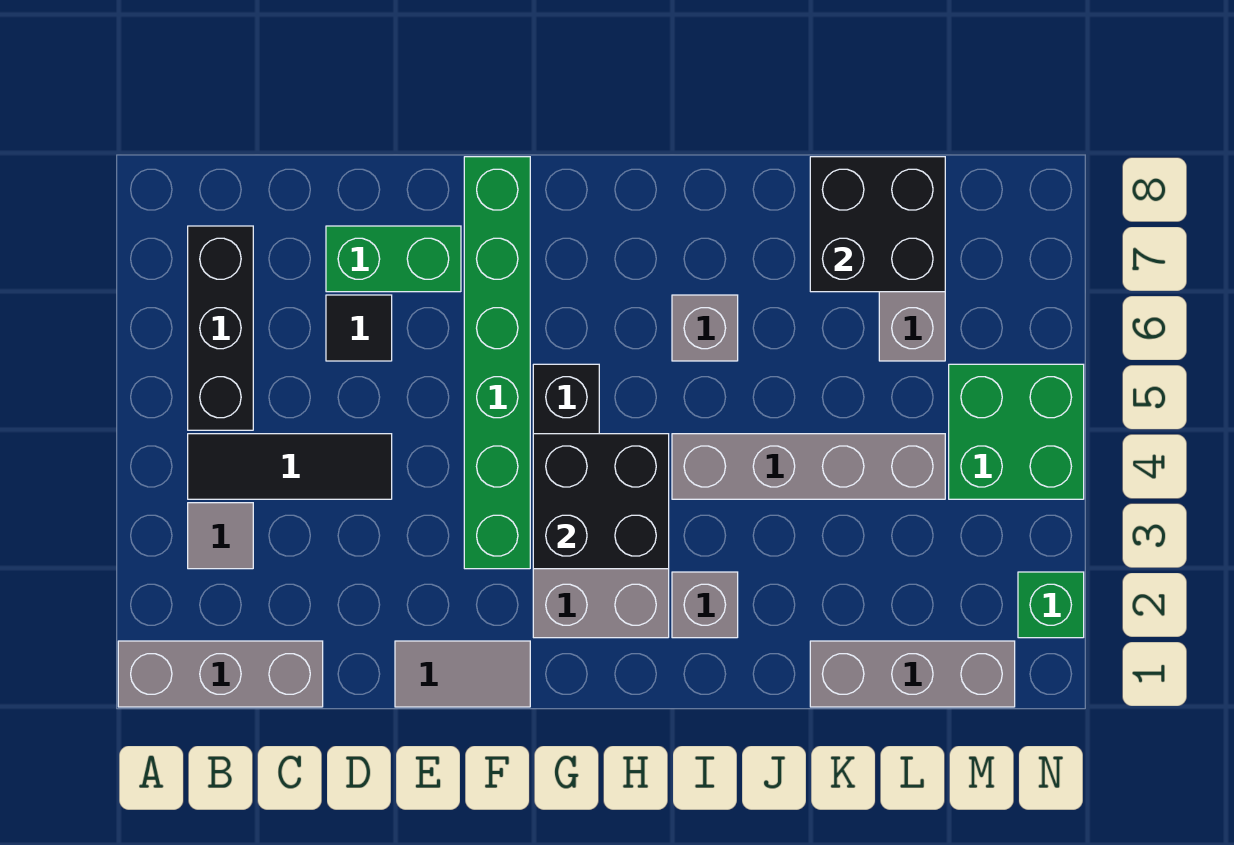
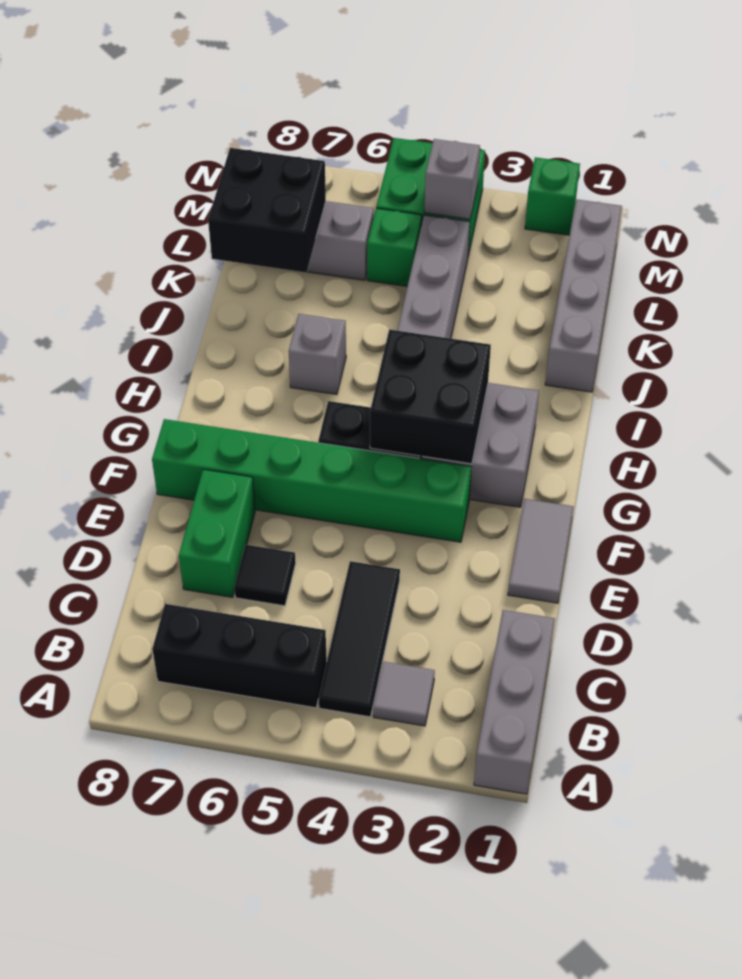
grey 1x1 brick [672,572,738,638] -> grey 1x1 brick moved to [424,139,480,219]
grey 1x3 brick [810,641,1015,707] -> grey 1x4 brick [545,199,622,392]
none -> green 1x1 brick [367,208,422,286]

